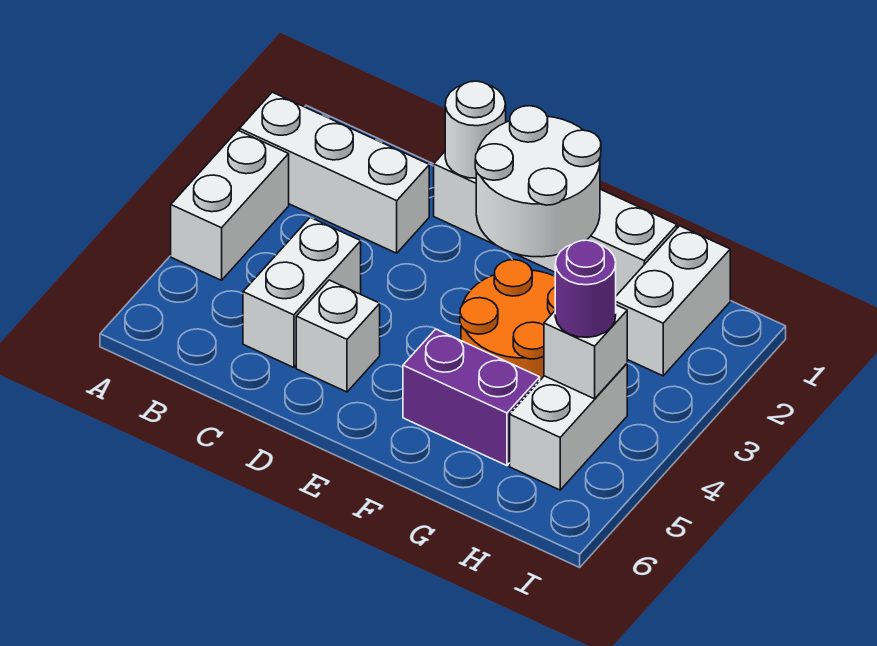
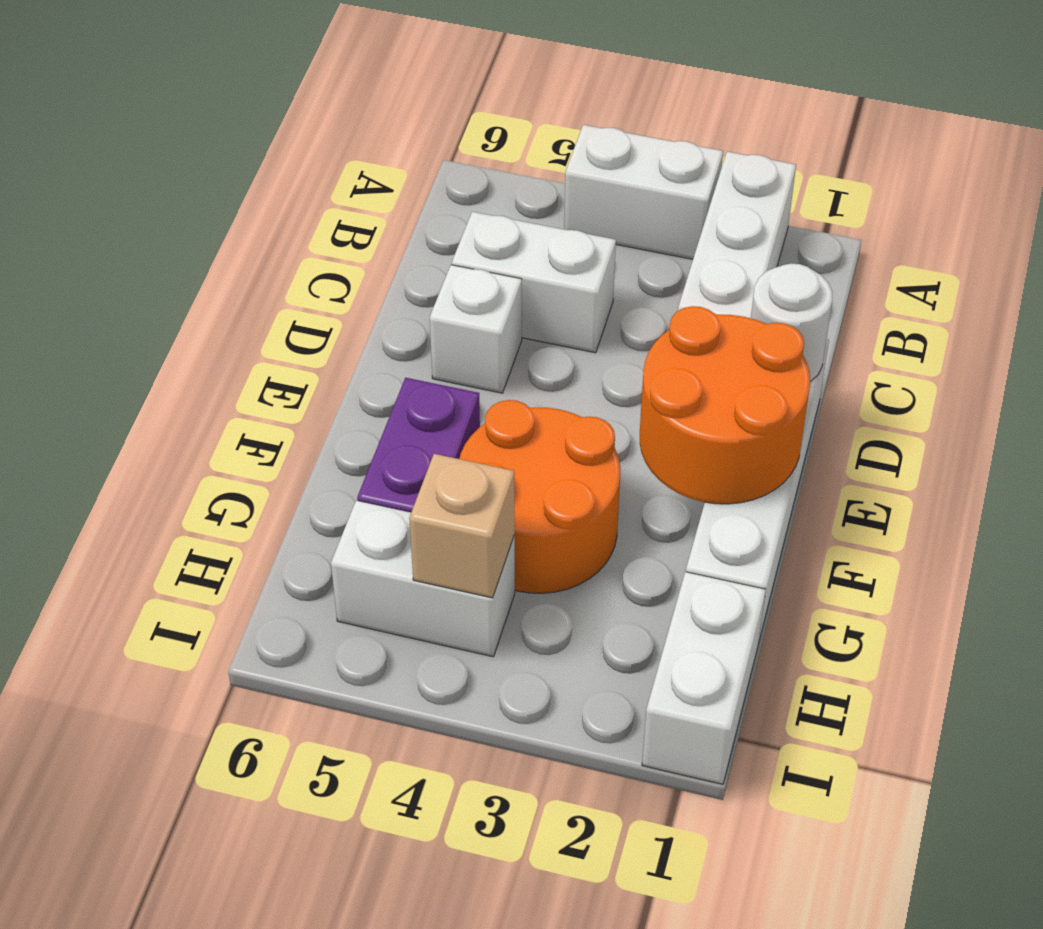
white 2x2 round brick [475,106,601,257] -> orange 2x2 round brick [640,306,810,504]
white 1x2 brick [616,226,730,376] -> white 1x2 brick turned to [642,572,766,784]
white 1x1 brick [544,305,627,399] -> tan 1x1 brick [409,454,515,598]
purple 1x1 round brick [555,240,616,337] -> none

